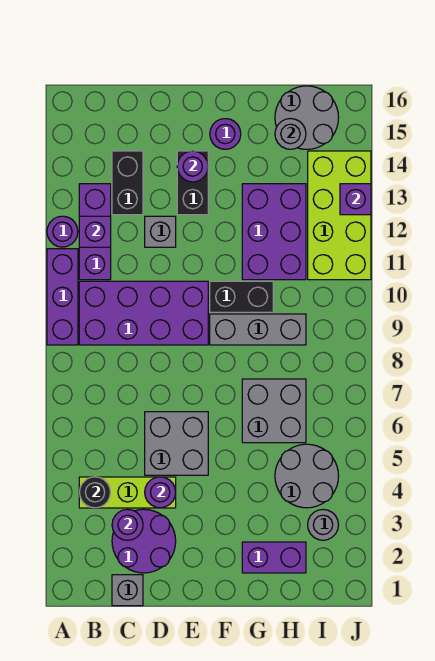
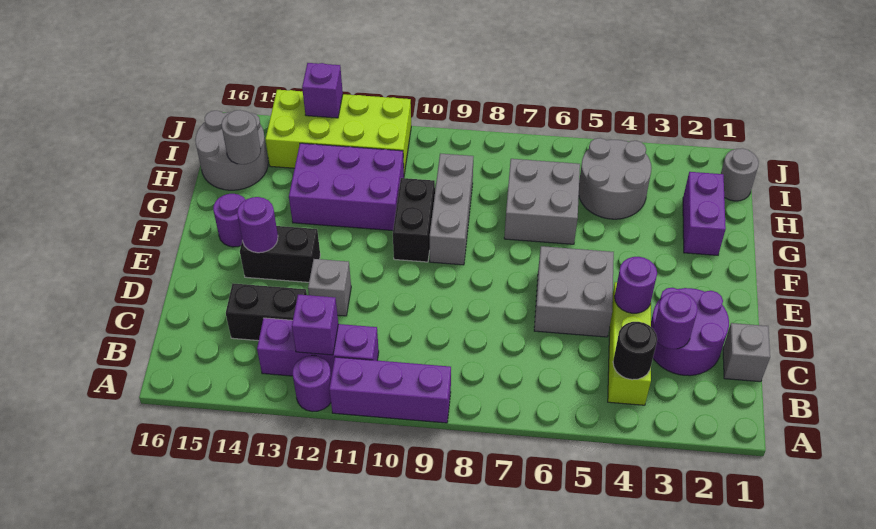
purple 2x4 brick [79,281,208,345] -> none
grey 1x1 round brick [308,509,338,540] -> grey 1x1 round brick moved to [721,148,759,201]

